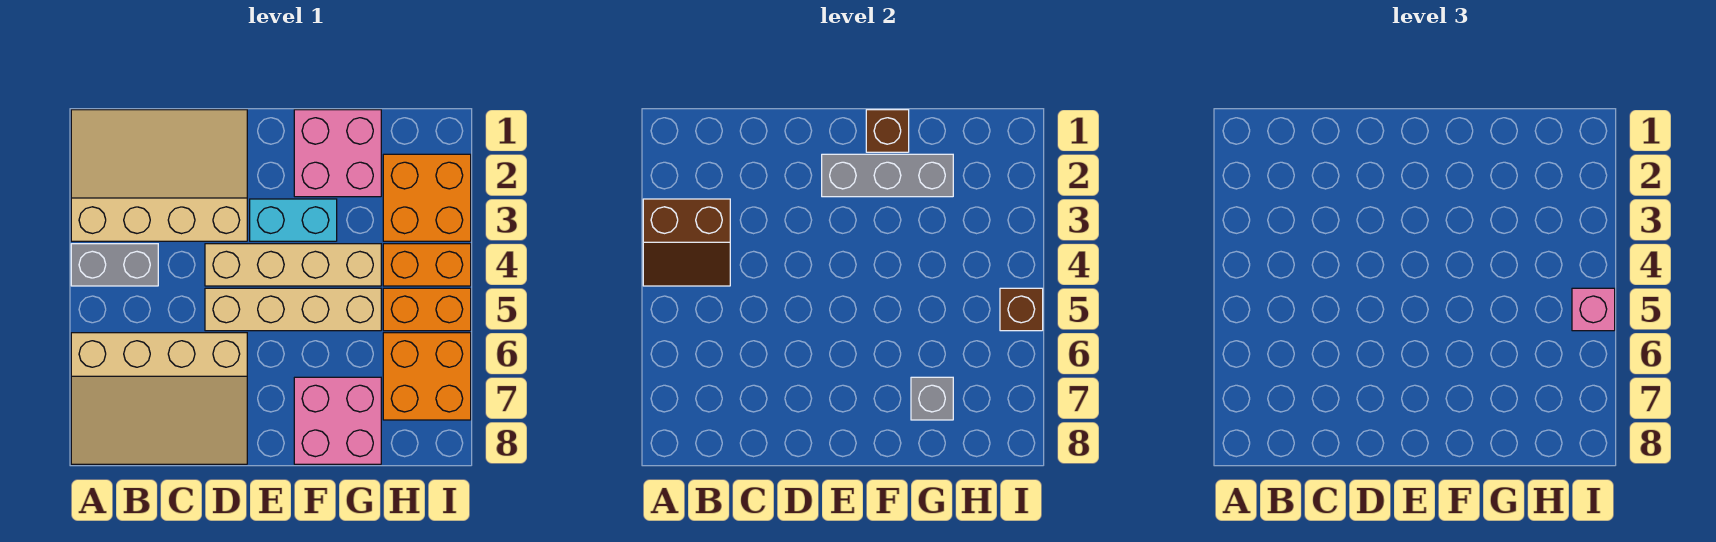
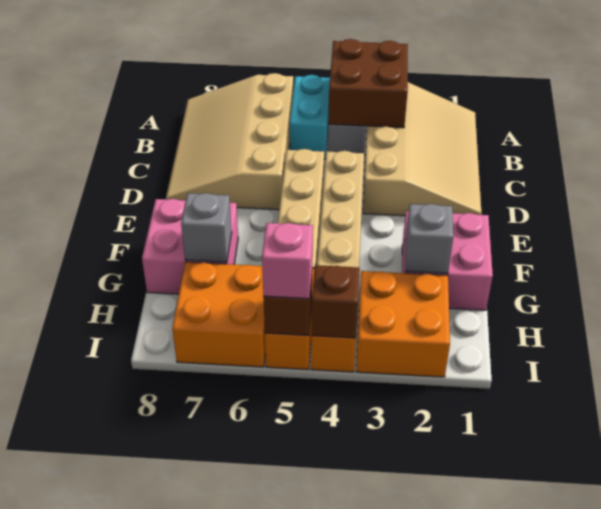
brown 2x2 slope [643,199,730,286] -> brown 2x2 brick [328,39,408,128]
grey 1x3 brick [822,154,953,197] -> grey 1x1 brick [406,204,453,273]
cyan 1x2 brick [250,199,337,241] -> cyan 1x2 brick moved to [290,75,330,159]
brown 1x1 brick [866,110,909,152] -> brown 1x1 brick moved to [311,265,360,338]

